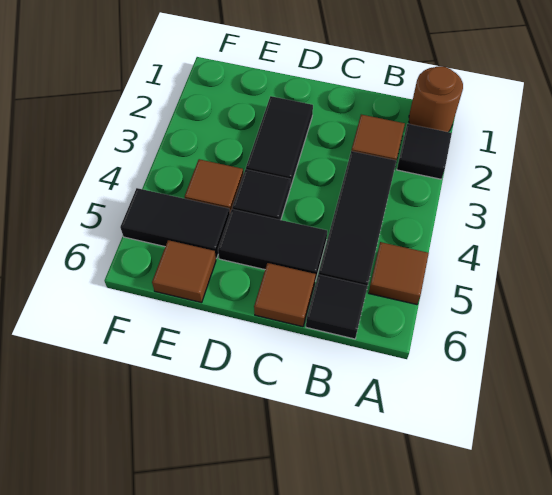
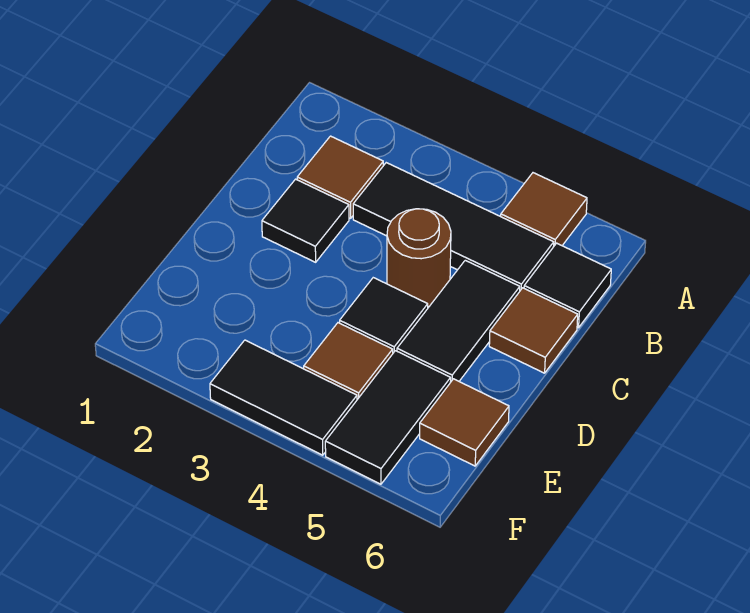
brown 1x1 round brick [409,66,463,132] -> brown 1x1 round brick moved to [387,209,451,307]
black 1x1 tile [397,124,452,179] -> black 1x1 tile moved to [262,179,349,262]
black 1x2 tile [246,96,313,187] -> black 1x2 tile moved to [210,340,357,455]

